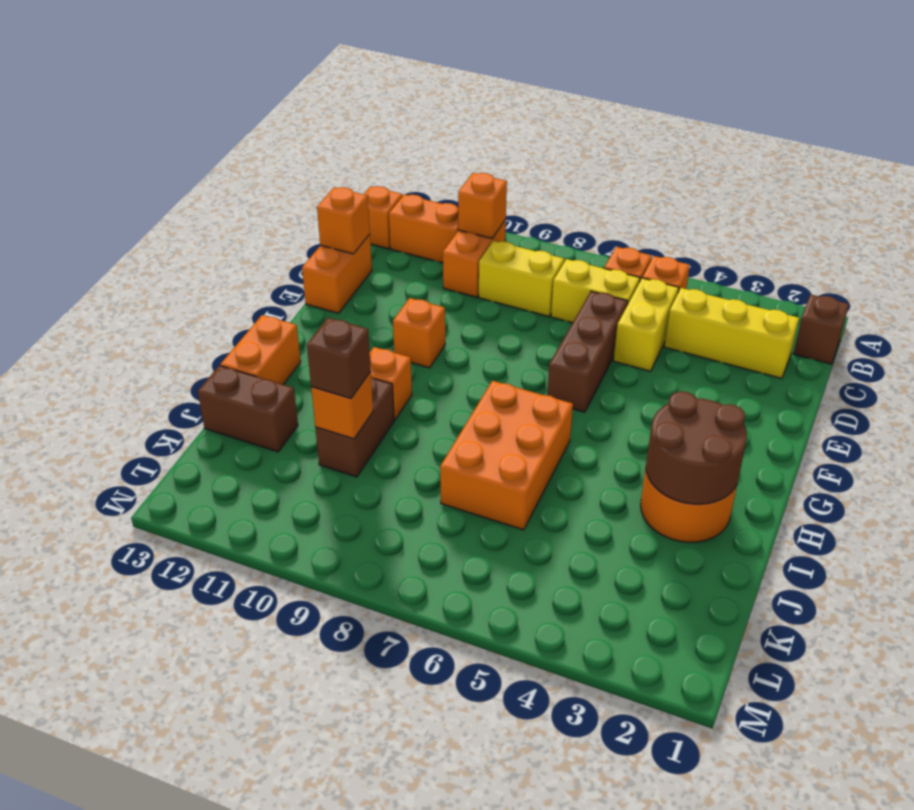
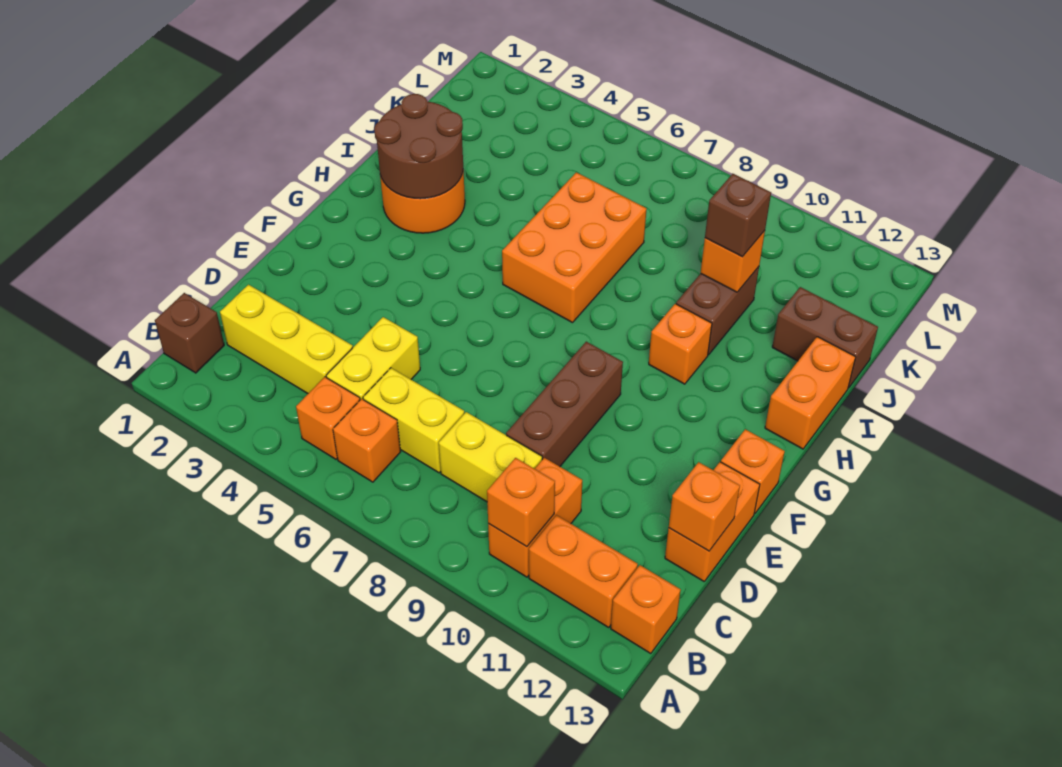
brown 1x3 brick [547,291,628,412] -> brown 1x3 brick moved to [506,342,623,466]
orange 1x1 brick [393,298,445,368] -> orange 1x1 brick moved to [721,429,785,513]

